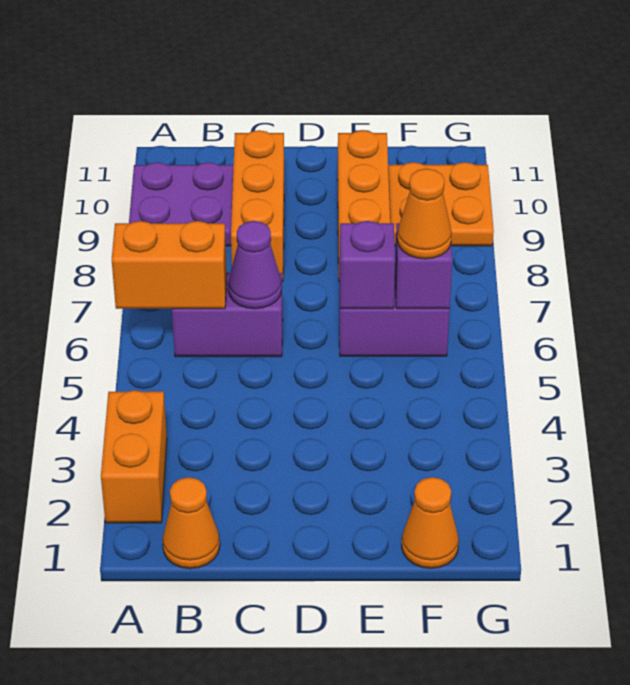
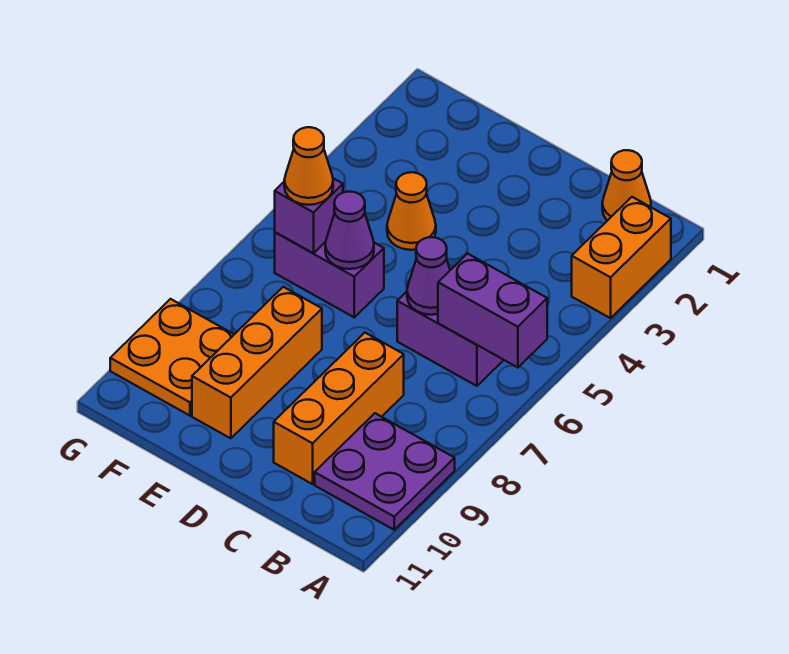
orange 1x2 brick [112,221,227,309] -> purple 1x2 brick [438,253,547,368]
purple 1x1 brick [340,221,395,309] -> purple 1x1 cone [325,192,374,269]
orange 1x1 cone [402,477,459,568] -> orange 1x1 cone moved to [387,172,436,250]

